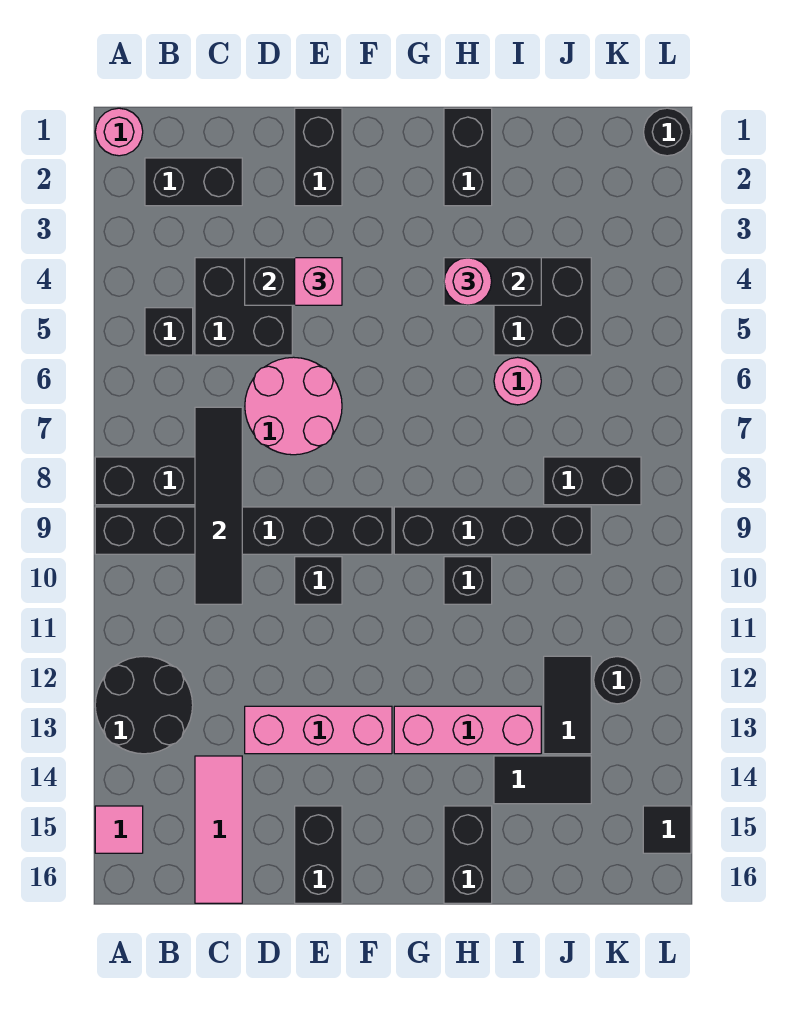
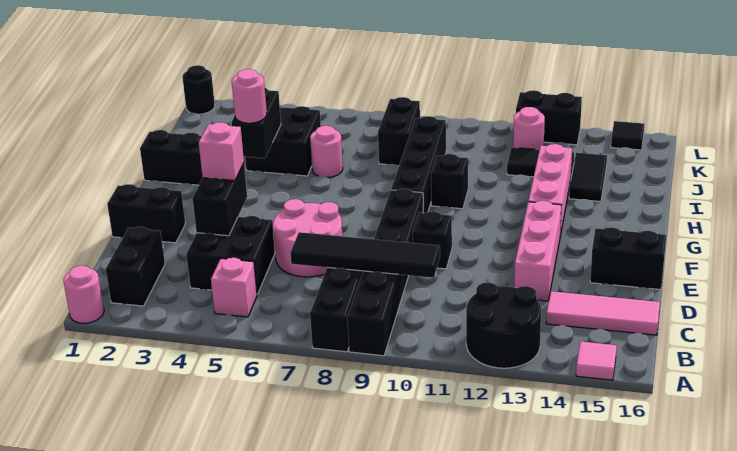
black 1x1 brick [145,308,193,355] -> pink 1x1 brick [211,258,257,317]
black 1x2 brick [444,806,492,903] -> black 1x2 brick moved to [516,90,582,145]
black 1x1 round brick [594,657,641,704] -> pink 1x1 round brick [513,107,545,150]

